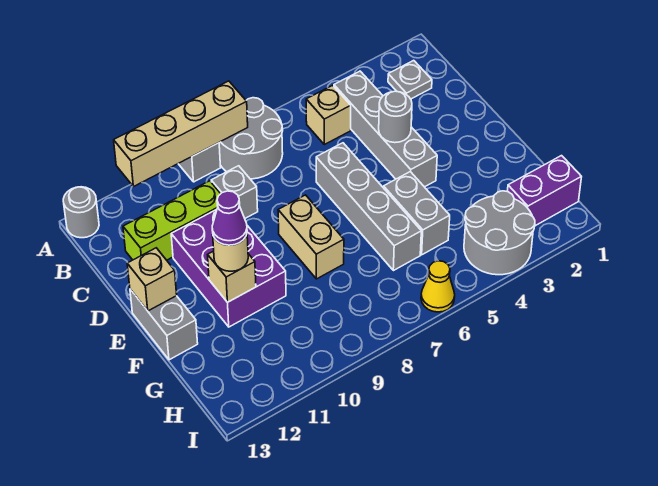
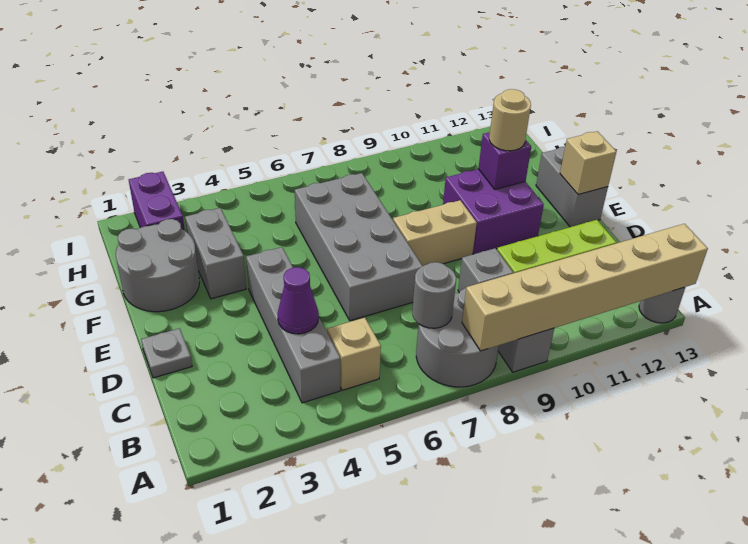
tan 1x4 brick [114,81,248,187] -> tan 1x6 brick [462,224,708,351]
grey 1x1 plate [388,60,432,99] -> grey 1x1 plate moved to [141,328,192,378]
grey 1x1 round brick [379,91,412,143] -> grey 1x1 round brick moved to [412,262,456,328]
grey 1x4 brick [316,143,421,271] -> grey 2x4 brick [295,173,422,321]
purple 2x3 brick [171,209,286,327] -> purple 2x2 brick [443,169,544,254]
tan 1x2 brick [278,195,344,279] -> tan 1x2 brick turned to [393,200,477,266]
grey 1x2 brick [384,172,450,255] -> grey 1x2 brick moved to [185,208,246,299]
tan 1x1 brick [208,251,256,302] -> purple 1x1 brick [478,132,531,189]
purple 1x1 cone [212,191,247,245] -> purple 1x1 cone moved to [278,267,319,334]
purple 1x2 brick [507,156,581,226] -> purple 1x2 brick turned to [129,172,185,230]
grey 2x2 round brick [464,191,535,275] -> grey 2x2 round brick moved to [116,219,200,312]
yellow 1x1 cone [421,261,455,312] -> none

